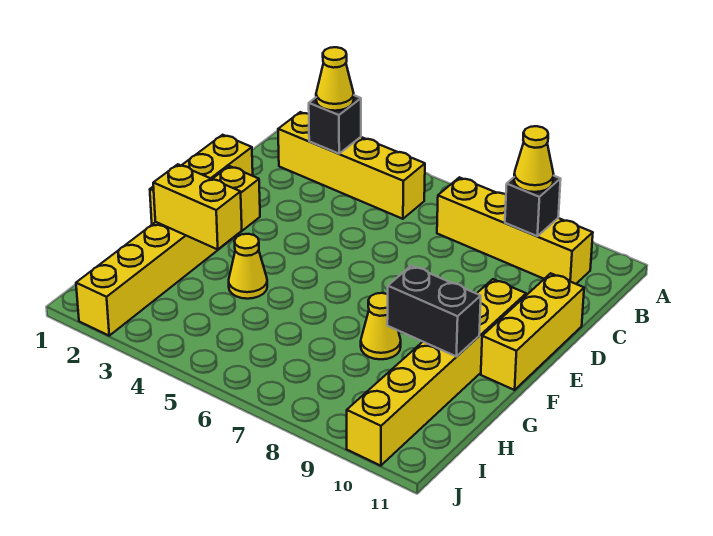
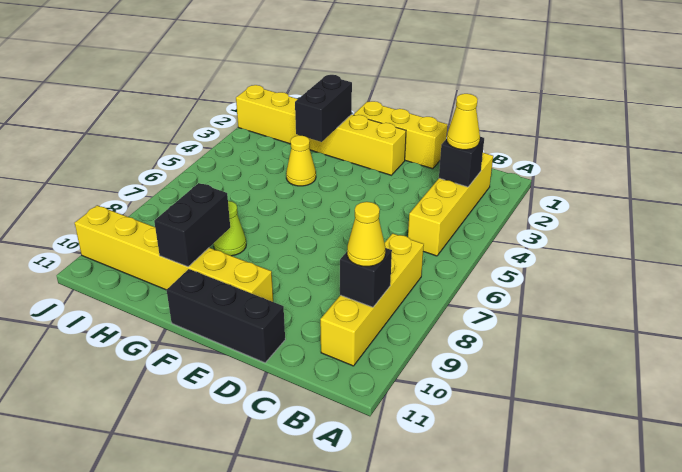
yellow 1x3 brick [481,273,584,390] -> black 1x3 brick [167,269,285,363]
yellow 1x2 brick [153,164,242,249] -> black 1x2 brick [295,75,352,142]
yellow 1x1 cone [361,293,401,359] -> lime 1x1 cone [213,201,246,256]

